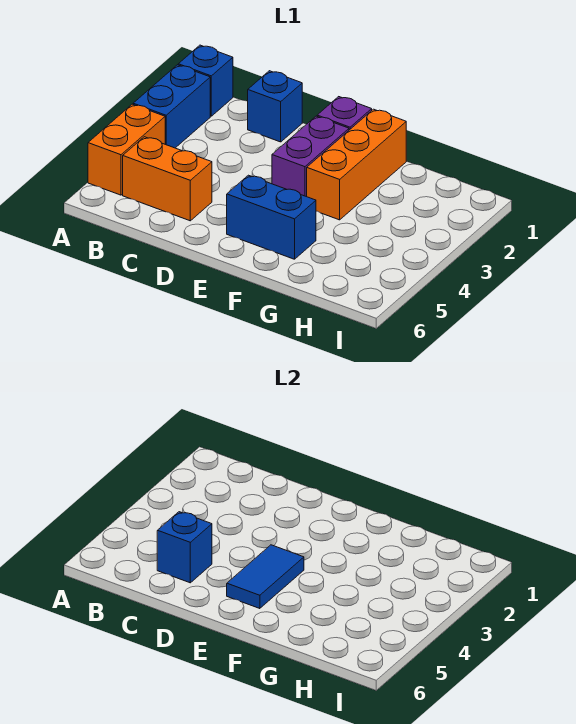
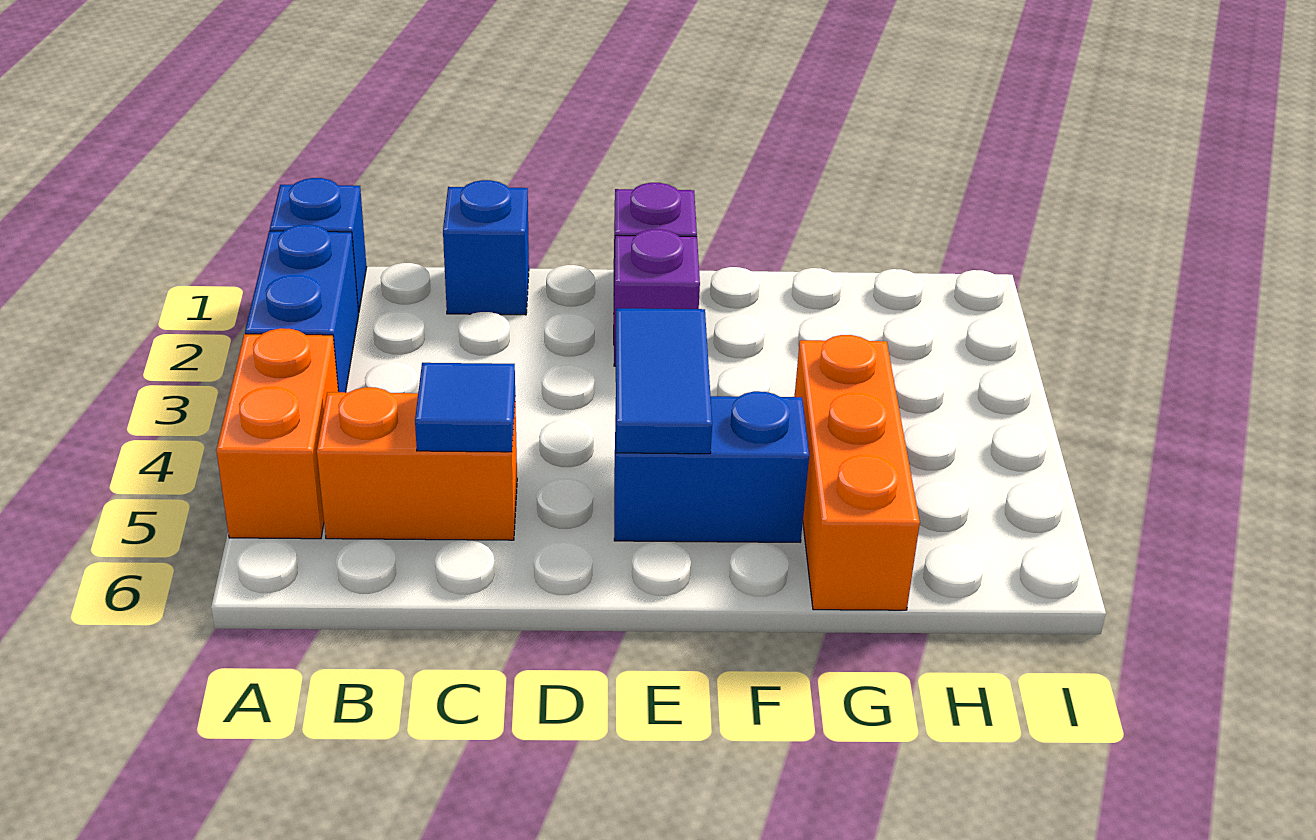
blue 1x1 brick [157,512,212,583] -> blue 1x1 tile [415,363,515,452]
purple 1x2 brick [272,116,349,197] -> purple 1x1 brick [614,229,700,366]
orange 1x3 brick [307,109,406,220] -> orange 1x3 brick moved to [795,335,920,610]

